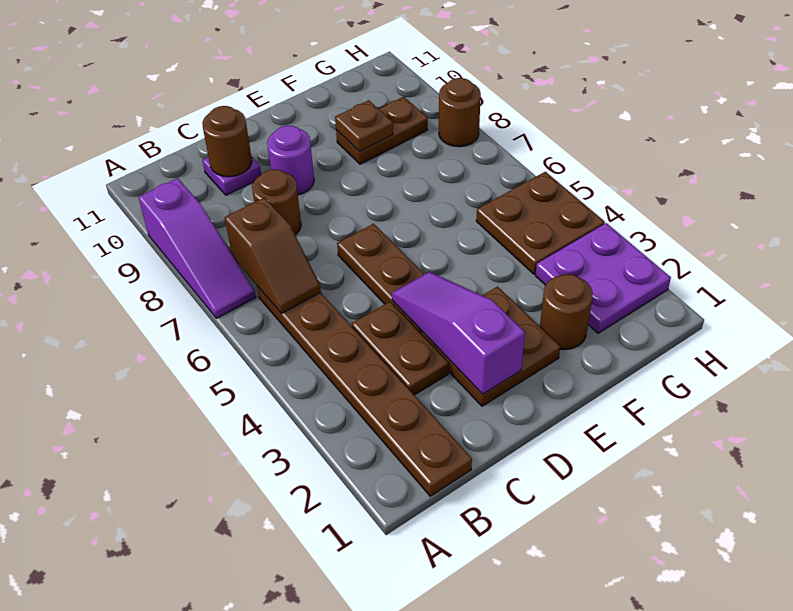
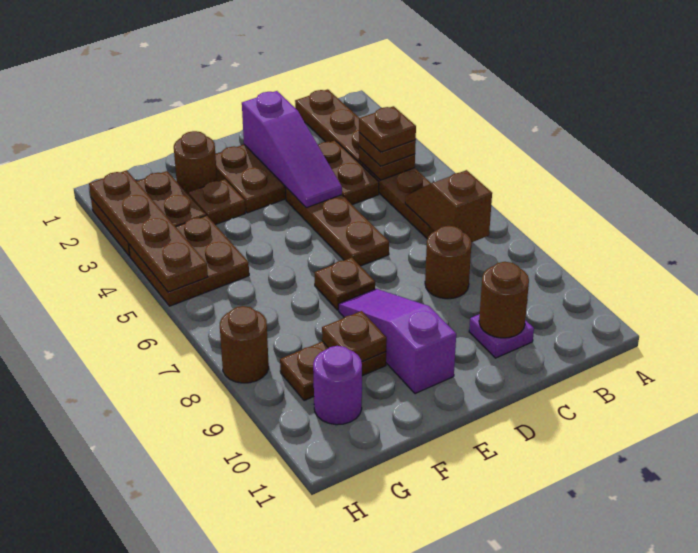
purple 1x3 slope [139,178,256,318] -> purple 1x3 slope moved to [339,289,456,394]
none -> brown 1x1 plate [359,147,415,180]
none -> brown 1x1 plate [359,133,416,166]
none -> brown 1x1 plate [359,106,416,152]
purple 1x1 round brick [267,126,314,195] -> purple 1x1 round brick moved to [313,346,362,425]
none -> brown 1x1 plate [314,258,375,310]
none -> brown 1x1 plate [189,179,245,225]
purple 2x2 plate [535,223,671,333] -> brown 2x2 plate [91,171,206,256]
none -> brown 1x4 plate [89,170,208,292]

